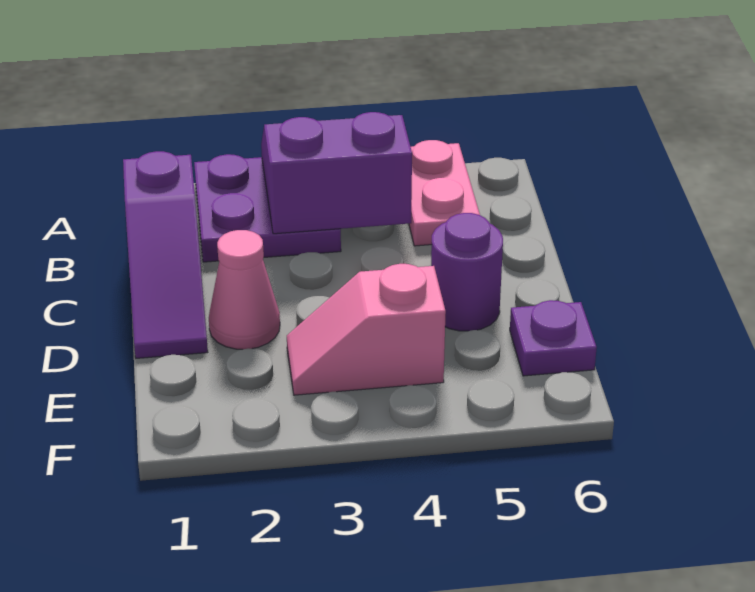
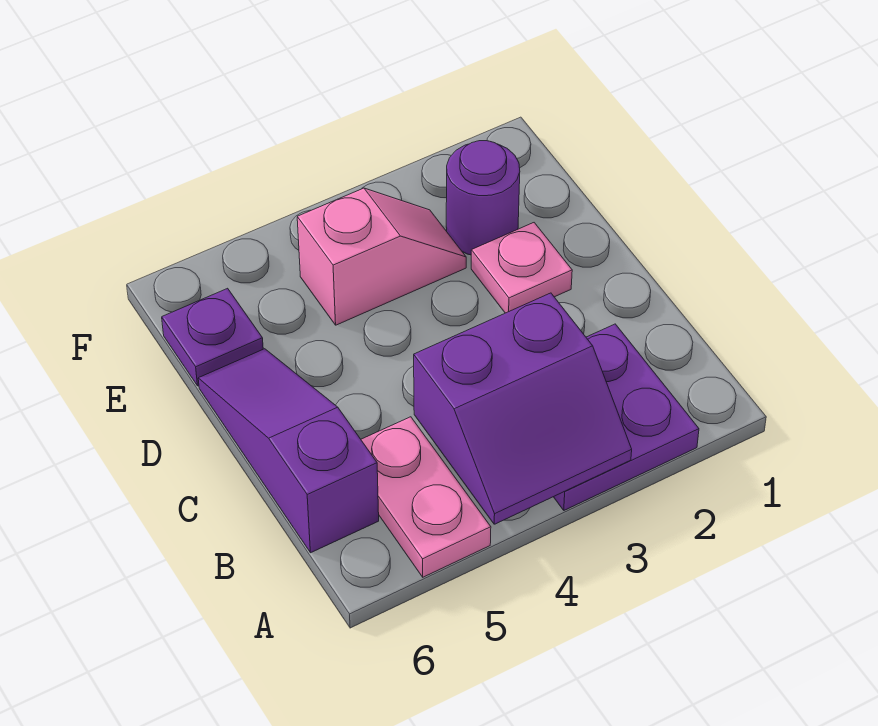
purple 1x3 slope [123,151,208,358] -> purple 1x3 slope moved to [198,349,379,553]
pink 1x1 cone [209,230,280,349] -> pink 1x1 plate [471,223,572,313]
purple 1x1 round brick [431,213,503,331] -> purple 1x1 round brick moved to [446,141,520,255]

